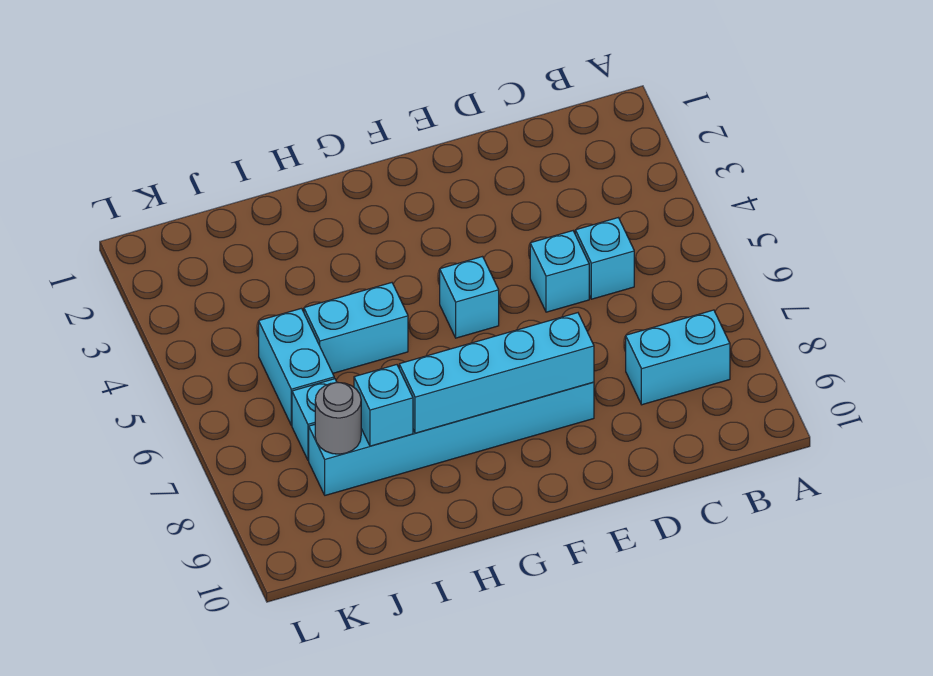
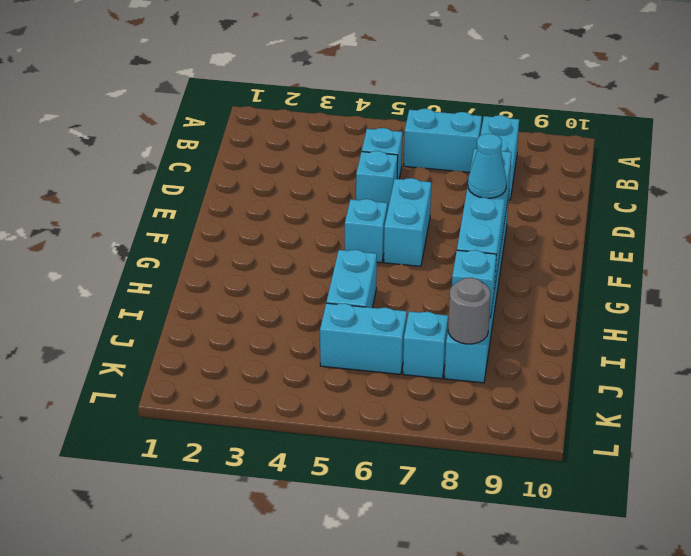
none -> cyan 1x2 brick [404,109,482,172]
none -> cyan 1x2 brick [384,178,431,266]
none -> cyan 1x1 cone [468,134,507,198]

